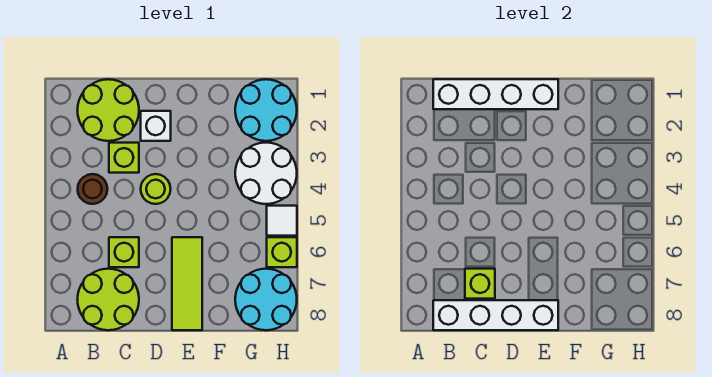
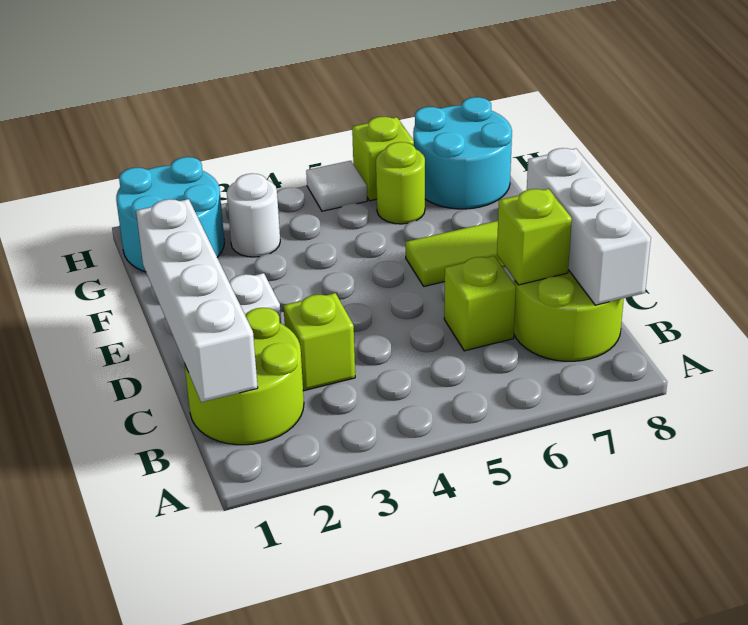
brown 1x1 round brick [78,174,107,204] -> none
white 1x4 brick [433,300,558,330] -> white 1x3 brick [527,148,651,305]
lime 1x1 round brick [141,174,171,204] -> lime 1x1 round brick moved to [376,142,425,224]
white 2x2 round brick [235,143,297,204] -> white 1x1 round brick [227,173,280,257]

